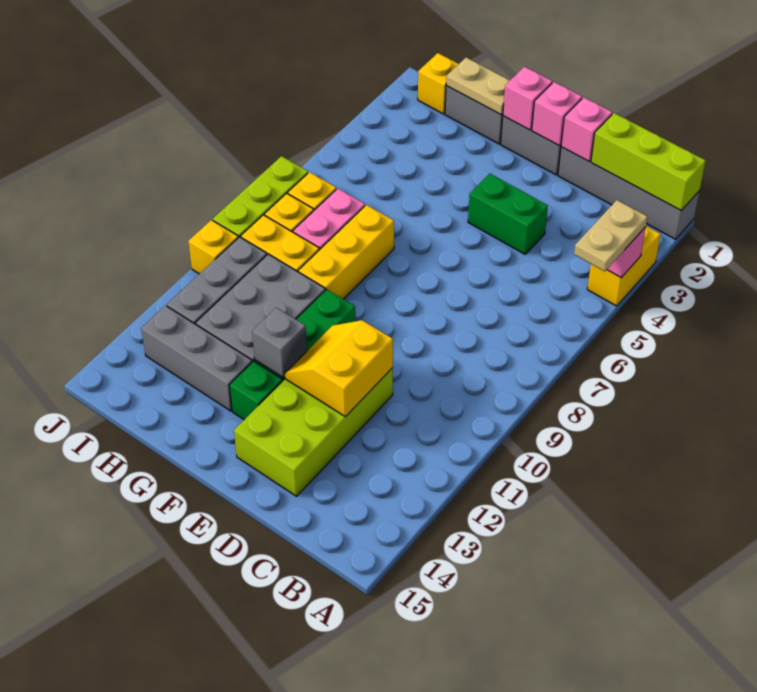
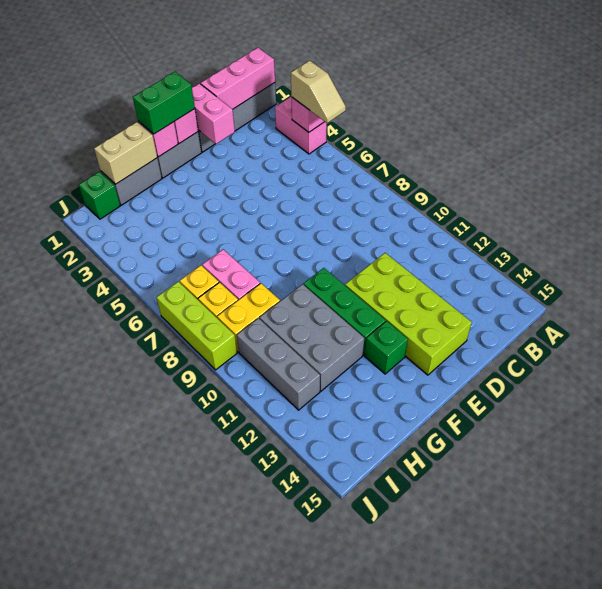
lime 1x3 brick [591,113,706,211] -> pink 1x3 brick [201,48,275,109]
yellow 1x2 brick [587,226,661,306] -> pink 1x2 brick [275,96,327,154]
tan 1x2 plate [574,200,647,271] -> tan 1x2 slope [291,61,346,123]
pink 1x1 brick [561,97,612,161] -> pink 1x2 brick [192,84,235,144]
green 1x2 brick [468,174,548,254] -> green 1x2 brick moved to [133,72,195,134]
yellow 2x2 slope [285,320,393,417] -> none
grey 1x1 brick [252,308,307,378] -> none
tan 1x2 plate [446,58,510,115] -> tan 1x2 brick [94,122,157,184]
yellow 1x3 brick [298,205,394,299] -> none
grey 1x3 brick [141,306,252,411] -> none
yellow 1x1 brick [418,53,458,114] -> green 1x1 brick [79,172,120,219]
yellow 1x1 brick [188,220,238,274] -> none

